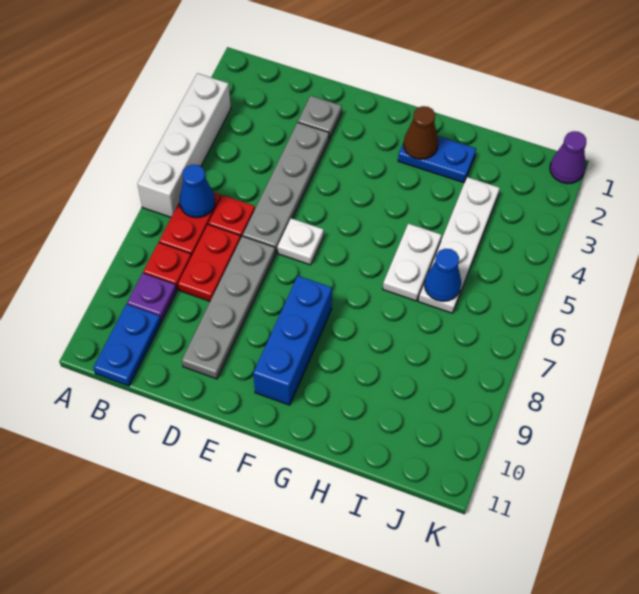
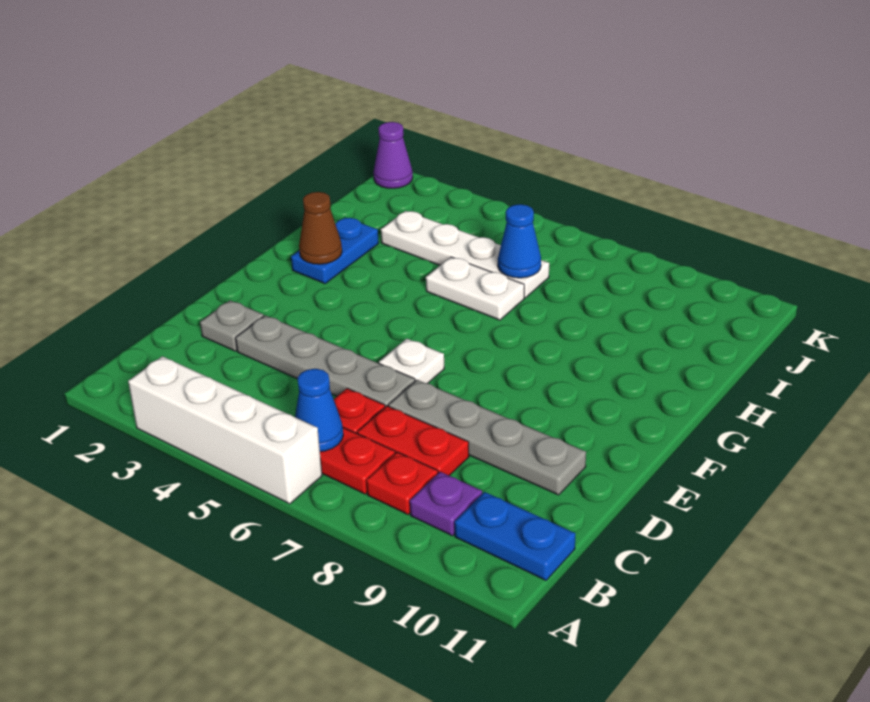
blue 1x3 brick [253,276,332,405] -> none

